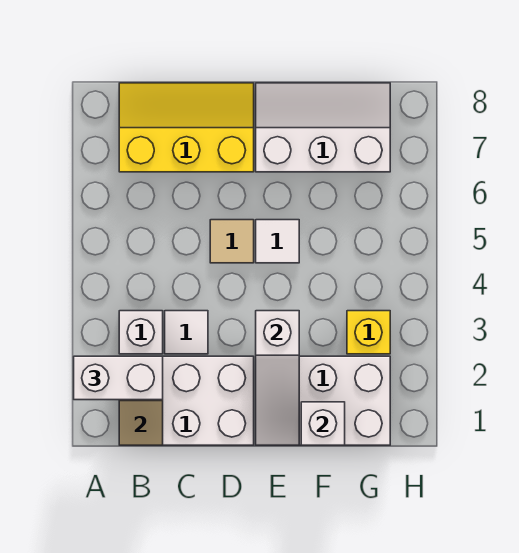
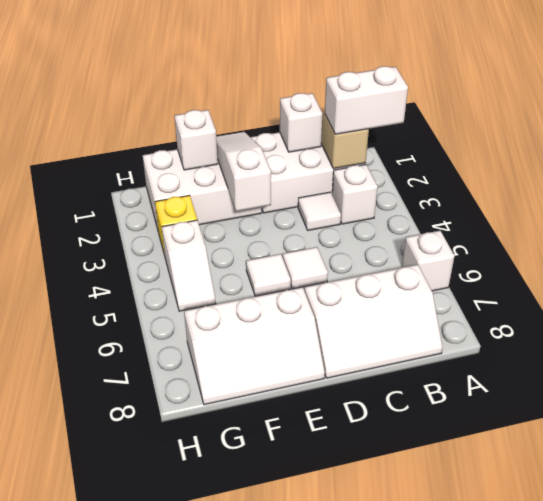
none -> white 1x1 brick [402,231,454,291]
yellow 2x3 slope [119,83,254,172] -> white 2x3 slope [305,265,443,378]
none -> white 1x1 brick [280,93,322,152]
tan 1x1 tile [210,220,254,263] -> white 1x1 tile [283,247,328,289]
none -> white 1x2 slope [162,220,216,311]

